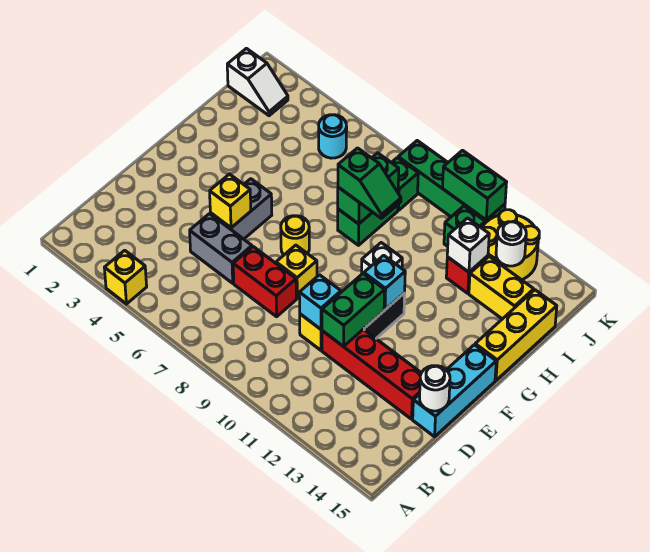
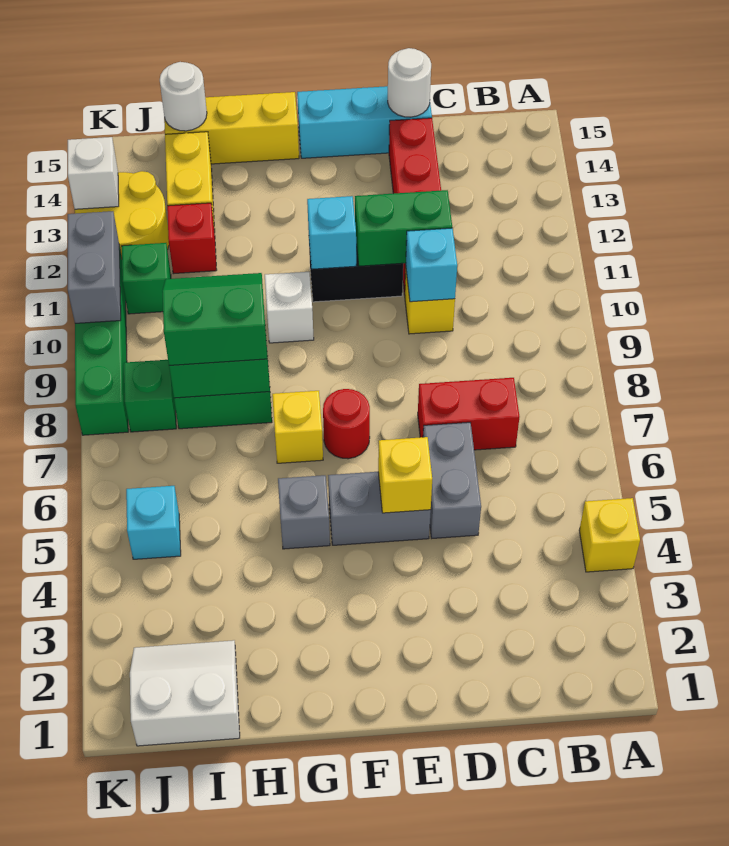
red 1x2 brick [233,247,296,317] -> red 1x2 brick turned to [418,378,520,450]
yellow 1x1 brick [276,245,317,298] -> yellow 1x1 brick moved to [272,391,323,463]
yellow 1x1 round brick [281,216,309,255] -> red 1x1 round brick [323,389,370,459]
none -> grey 1x1 brick [278,475,330,549]
green 1x2 slope [338,148,401,218] -> green 2x2 slope [162,273,267,365]
white 1x1 brick [447,218,489,272] -> white 1x1 brick moved to [68,137,119,209]
white 1x2 slope [227,48,288,116] -> white 2x2 slope [130,640,240,746]
cyan 1x1 round brick [319,115,347,158] -> cyan 1x1 brick [126,486,181,559]
white 1x1 round brick [496,222,526,266] -> white 1x1 round brick moved to [160,62,207,131]
green 1x2 brick [443,150,507,220] -> grey 1x2 brick [68,211,121,323]

